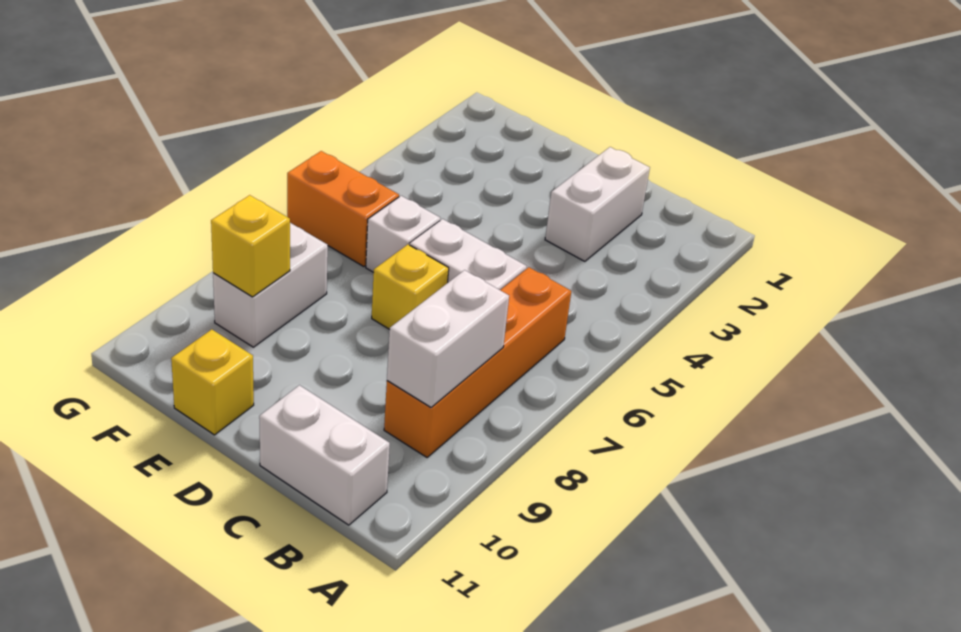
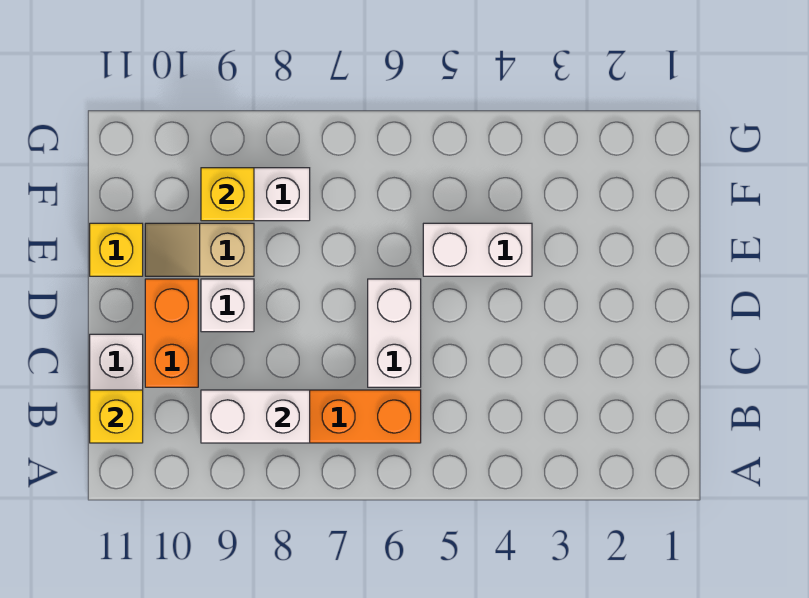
white 1x2 brick [545,147,650,261] -> white 1x2 brick moved to [423,223,532,276]
yellow 1x1 brick [372,244,449,329] -> yellow 1x1 brick moved to [90,390,143,443]
white 1x1 brick [366,196,440,272] -> white 1x1 brick moved to [201,279,254,332]
none -> tan 1x2 slope [145,223,254,276]
orange 1x2 brick [287,151,399,267] -> orange 1x2 brick moved to [145,279,198,387]

